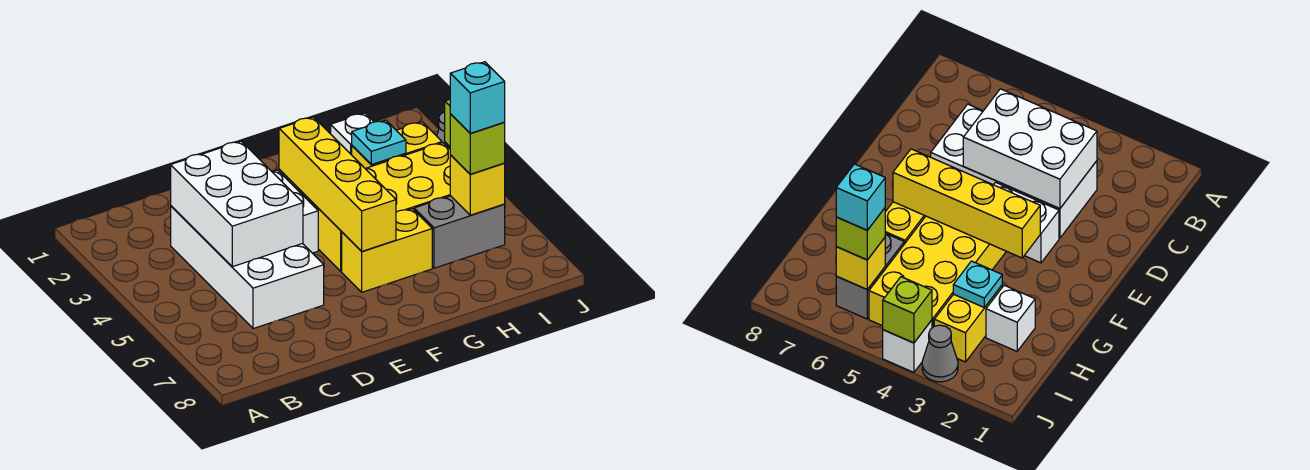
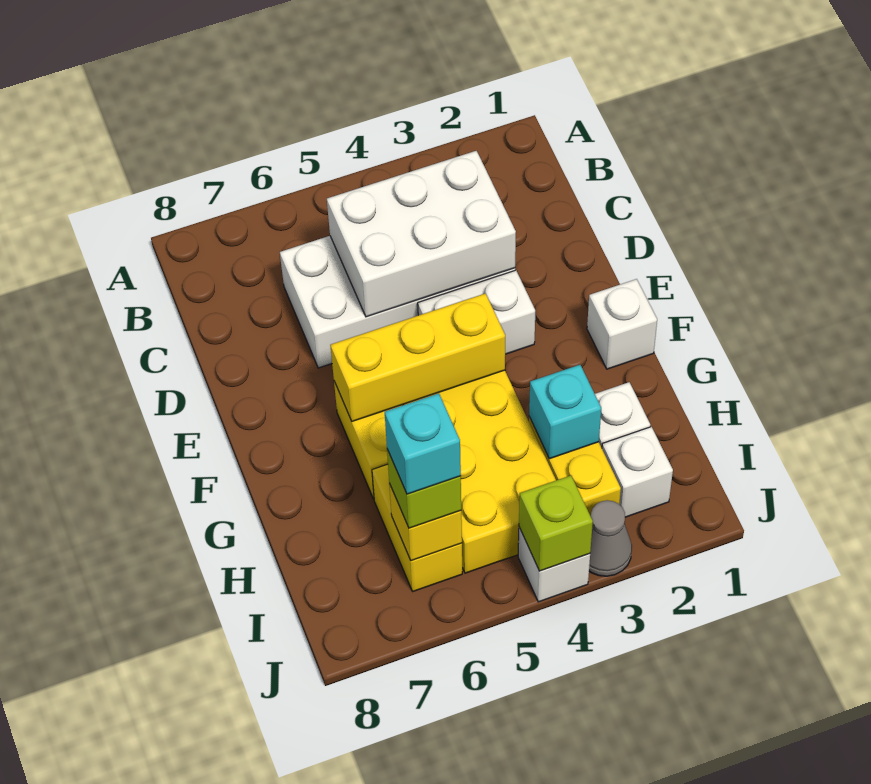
none -> white 1x1 brick [587,279,657,369]
yellow 1x4 brick [279,117,396,251] -> yellow 1x3 brick [330,293,505,421]
cyan 1x1 plate [352,120,406,165] -> cyan 1x1 brick [529,365,601,459]
grey 1x2 brick [414,196,505,268] -> yellow 1x2 brick [372,464,462,591]
none -> white 1x1 brick [602,427,673,517]

